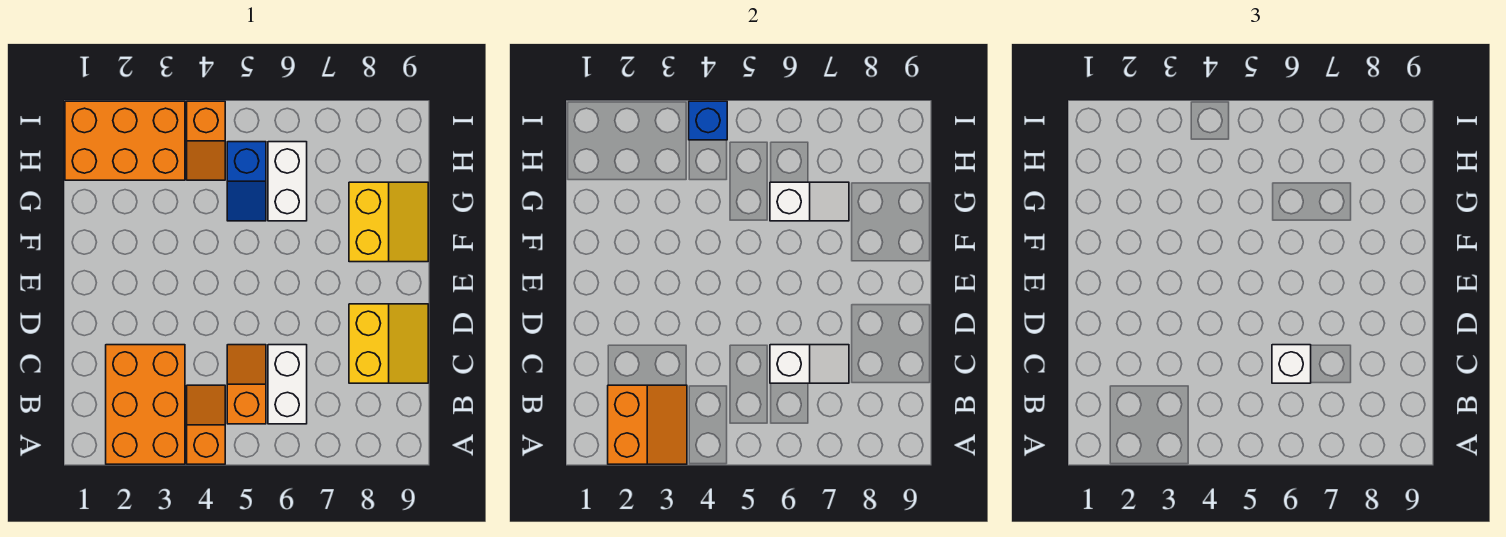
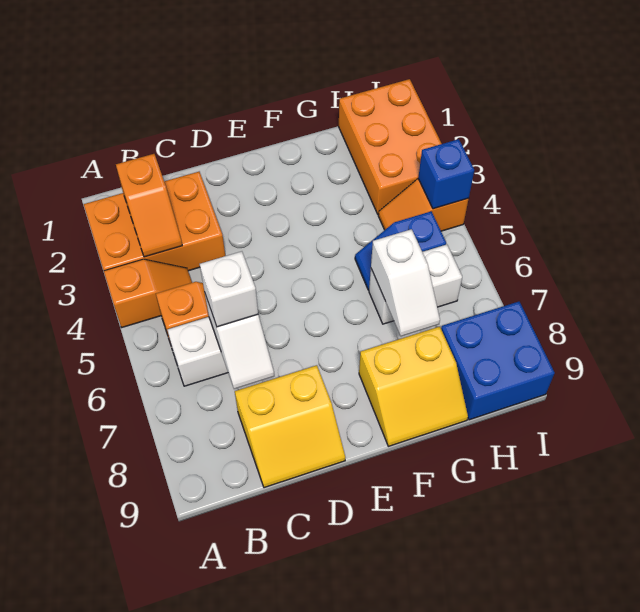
orange 2x2 slope [608,385,687,464] -> orange 1x2 slope [116,154,182,257]
none -> blue 2x2 brick [441,302,555,420]

